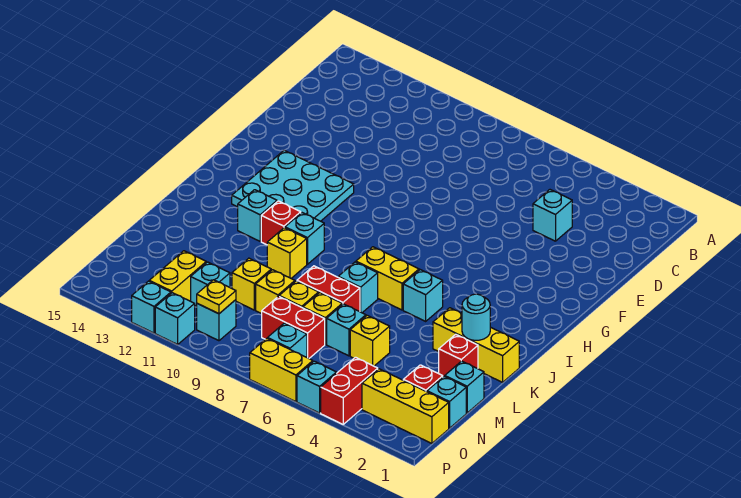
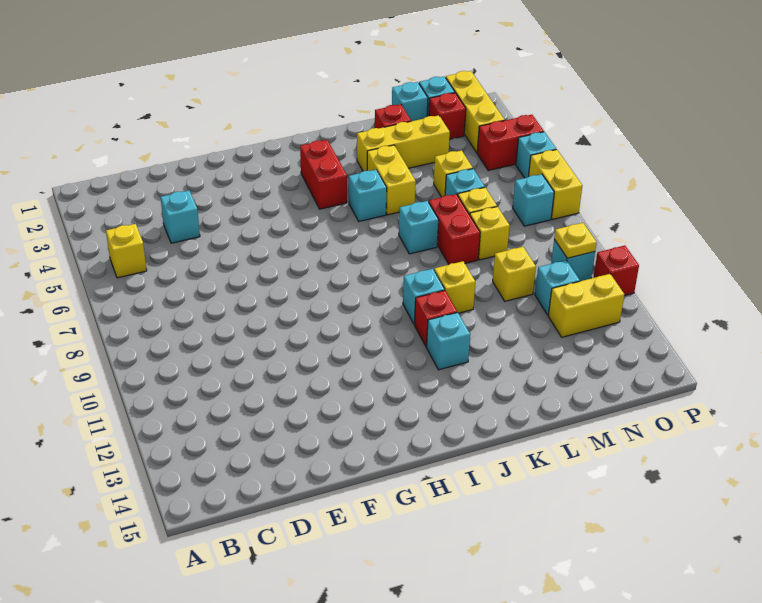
cyan 3x3 plate [232,150,354,221] -> none
yellow 1x2 brick [356,247,419,310] -> yellow 1x2 brick moved to [367,145,416,215]
yellow 1x3 brick [433,308,519,382] -> yellow 1x3 brick turned to [357,115,450,171]
cyan 1x1 round brick [462,294,490,340] -> none
yellow 1x1 brick [256,270,295,314] -> yellow 1x1 brick moved to [106,224,147,278]
red 1x2 brick [262,296,325,358] -> red 1x2 brick moved to [300,140,347,209]
cyan 1x1 brick [155,293,195,344] -> red 1x1 brick [594,246,639,296]
cyan 1x1 brick [132,281,171,333] -> none

